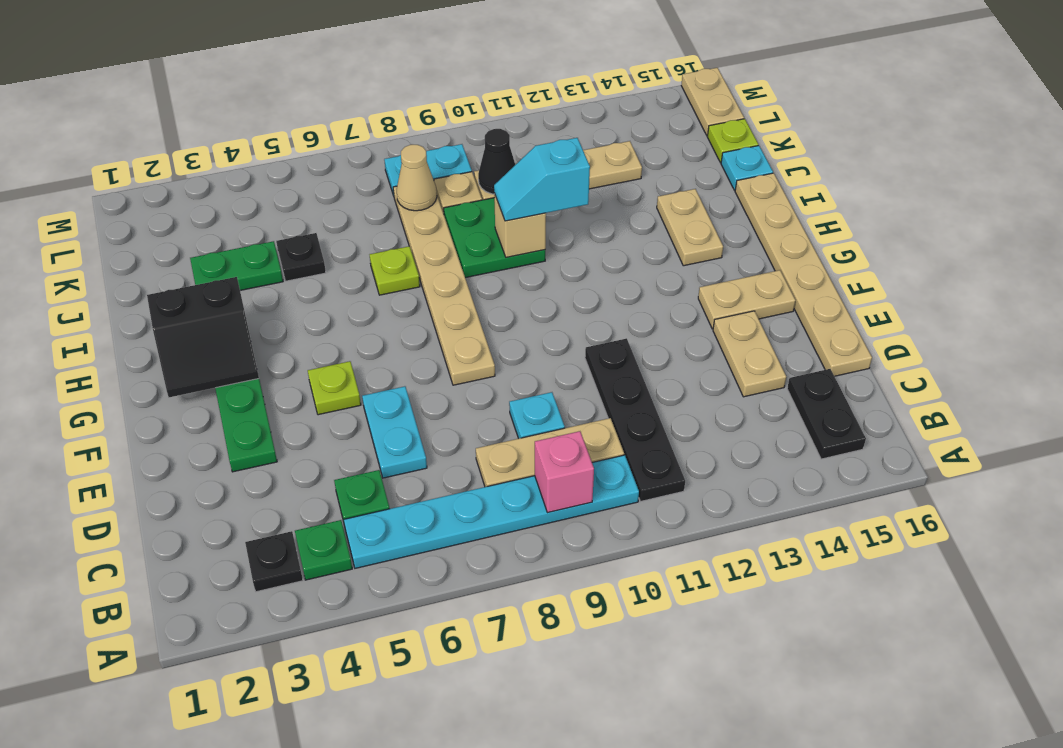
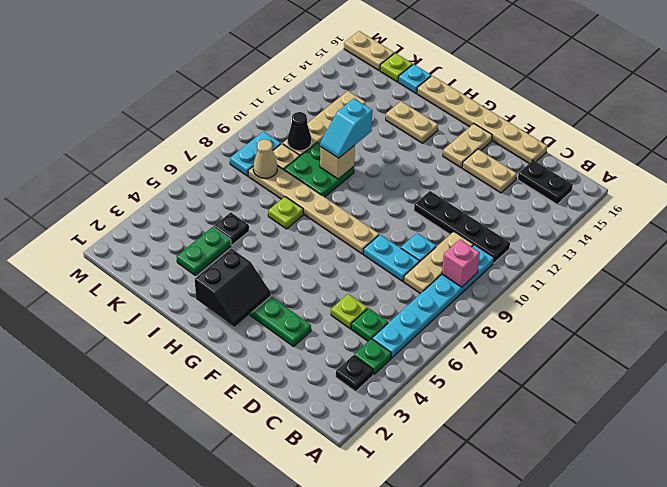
cyan 1x2 plate [362,386,427,478] -> cyan 1x2 plate moved to [364,235,419,282]
lime 1x1 plate [308,361,361,415] -> lime 1x1 plate moved to [331,294,367,329]

